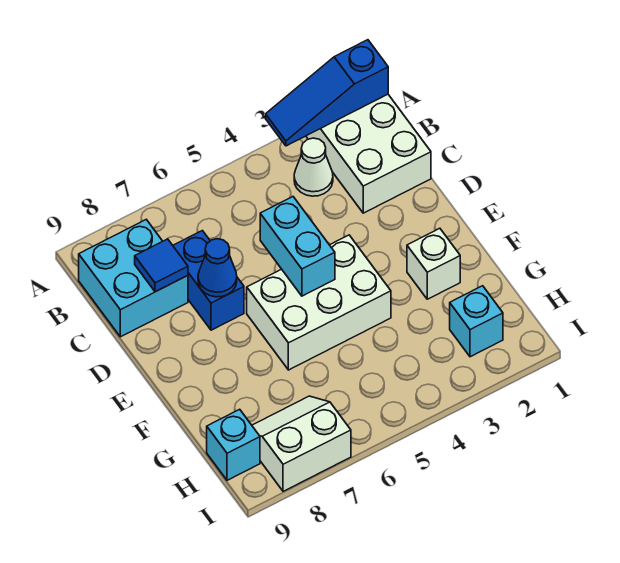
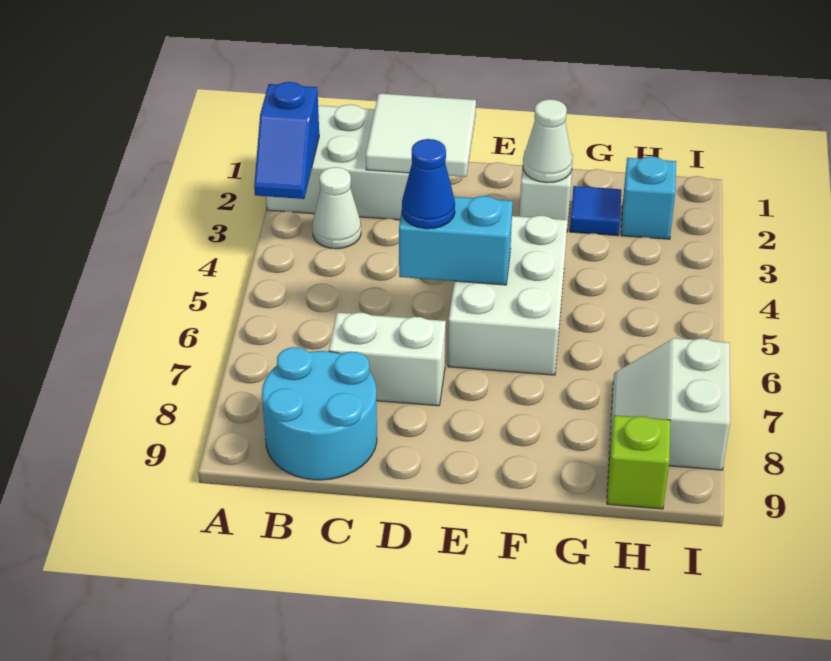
blue 1x3 slope [266,40,388,146] -> blue 1x2 slope [254,82,319,199]
cyan 2x2 brick [79,220,188,337] -> cyan 2x2 round brick [262,347,377,480]
none -> white 2x2 tile [366,93,476,177]
blue 1x2 brick [173,231,244,330] -> white 1x2 brick [329,312,446,406]
blue 1x1 tile [135,239,188,292] -> blue 1x1 tile moved to [570,186,622,236]
blue 1x1 cone [198,239,237,297] -> blue 1x1 cone moved to [402,139,455,229]
none -> white 1x1 cone [523,99,573,183]
cyan 1x1 brick [207,409,260,480] -> lime 1x1 brick [607,415,670,509]

